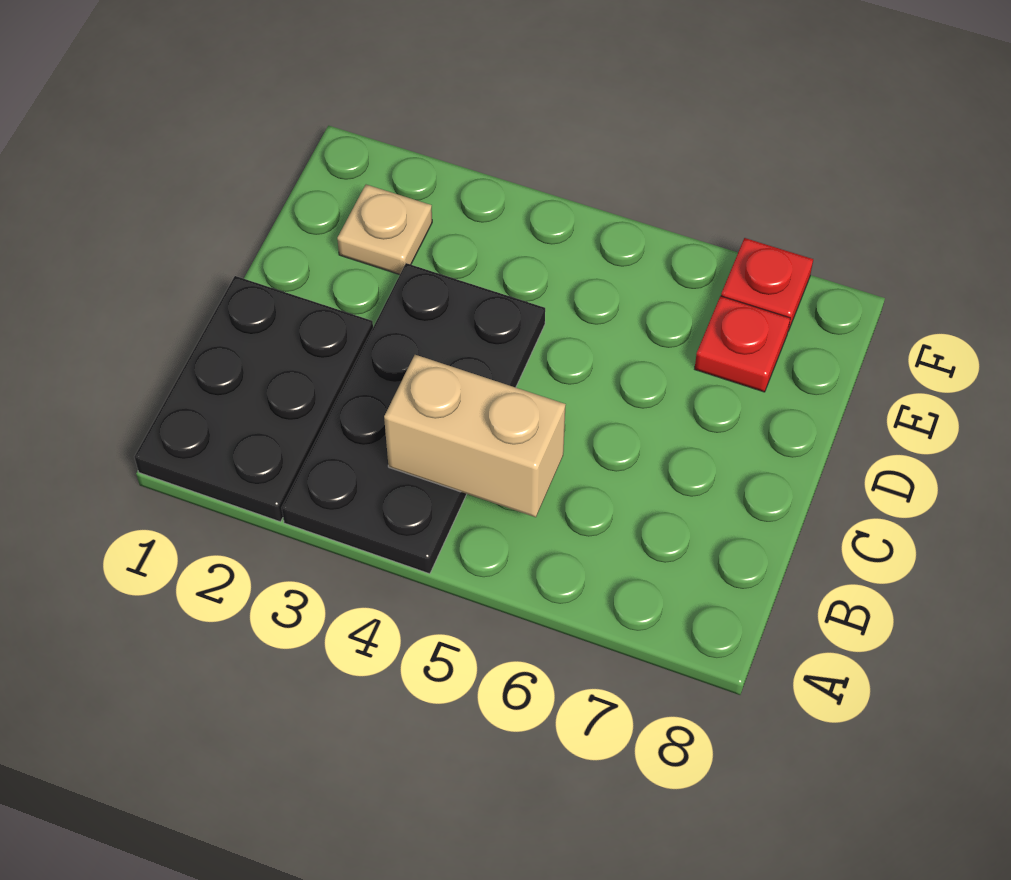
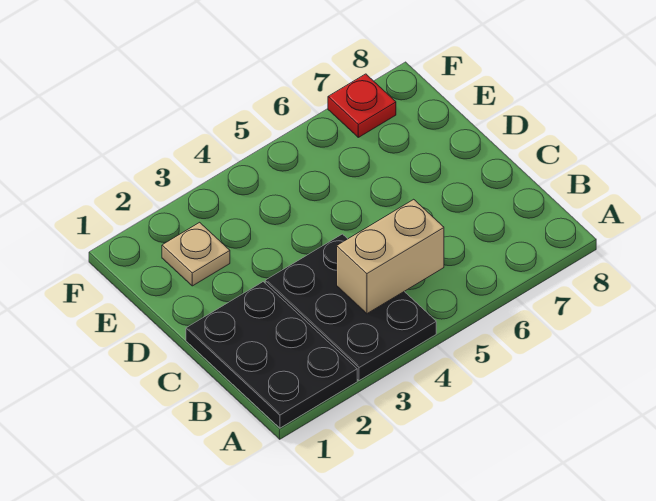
black 2x4 plate [282,263,545,574] -> black 2x3 plate [265,234,436,381]
red 1x1 plate [695,296,790,392] -> none

